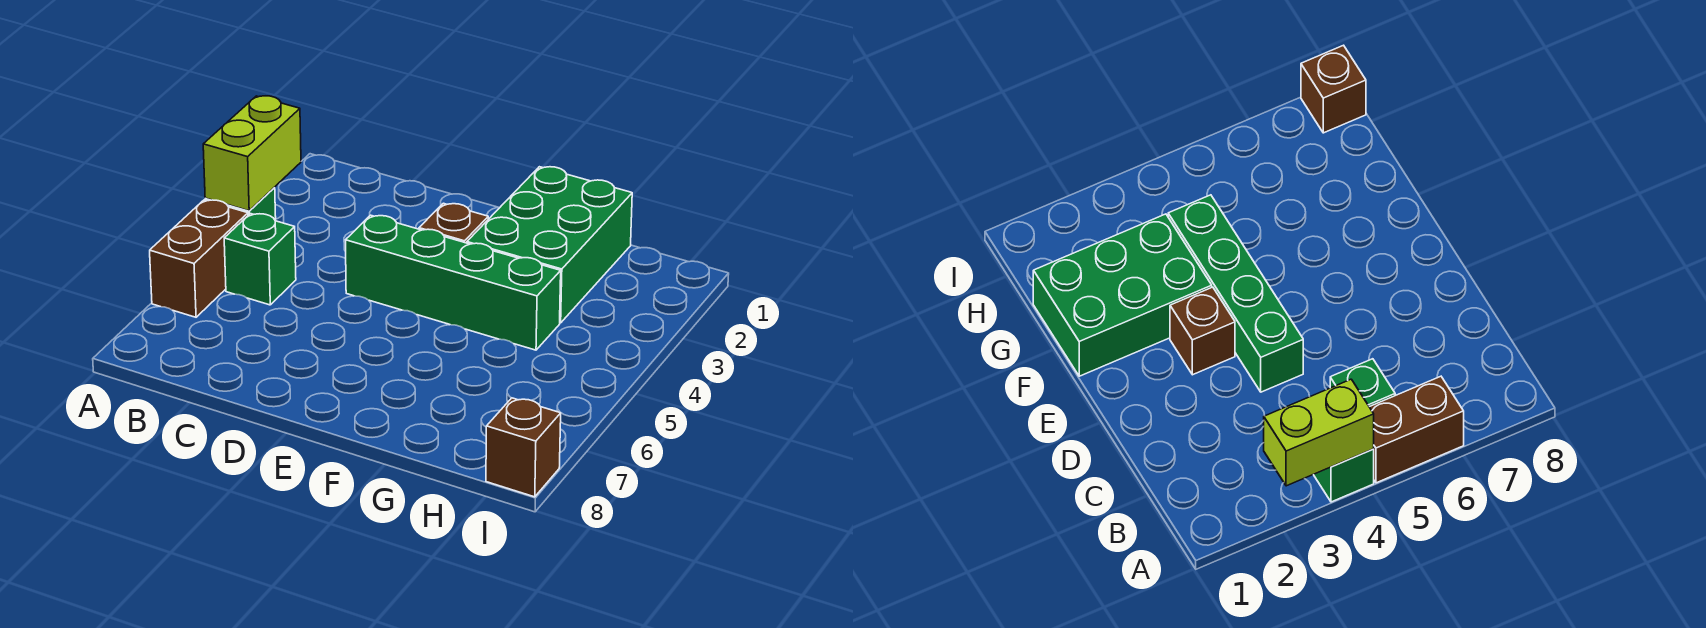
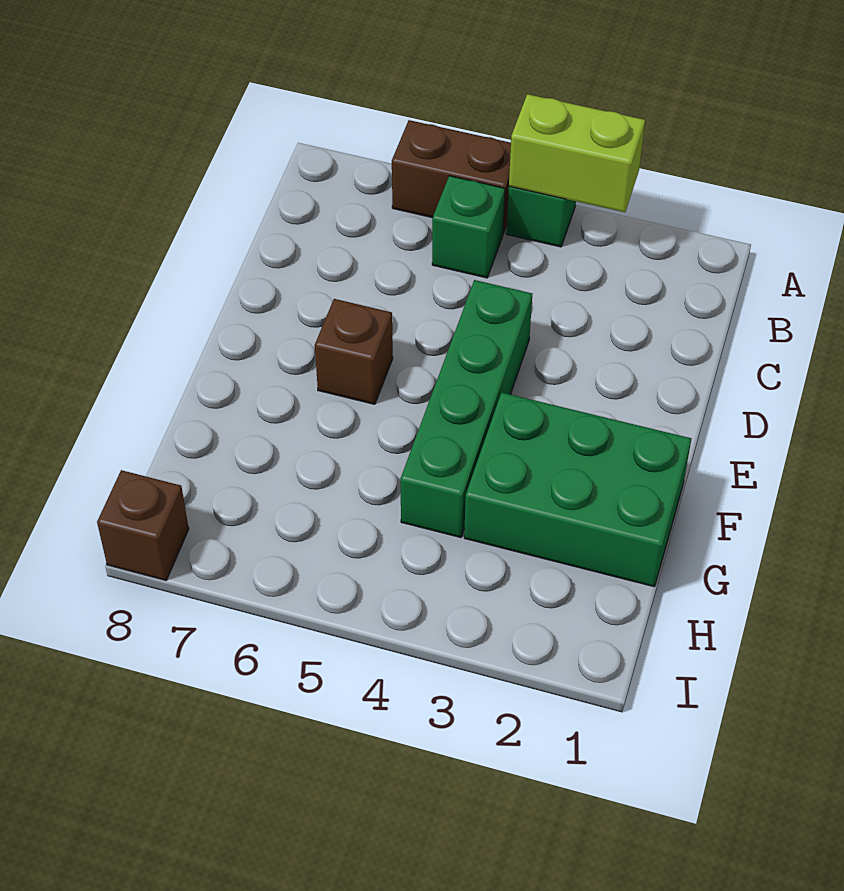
brown 1x1 brick [419,203,488,243] -> brown 1x1 brick moved to [315,299,393,404]

